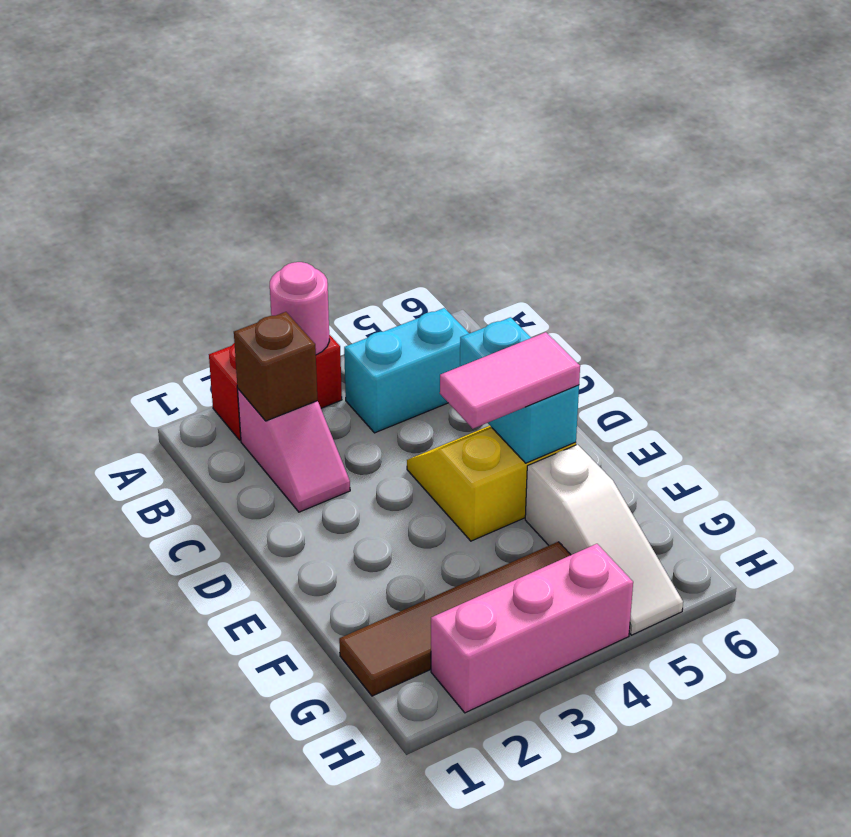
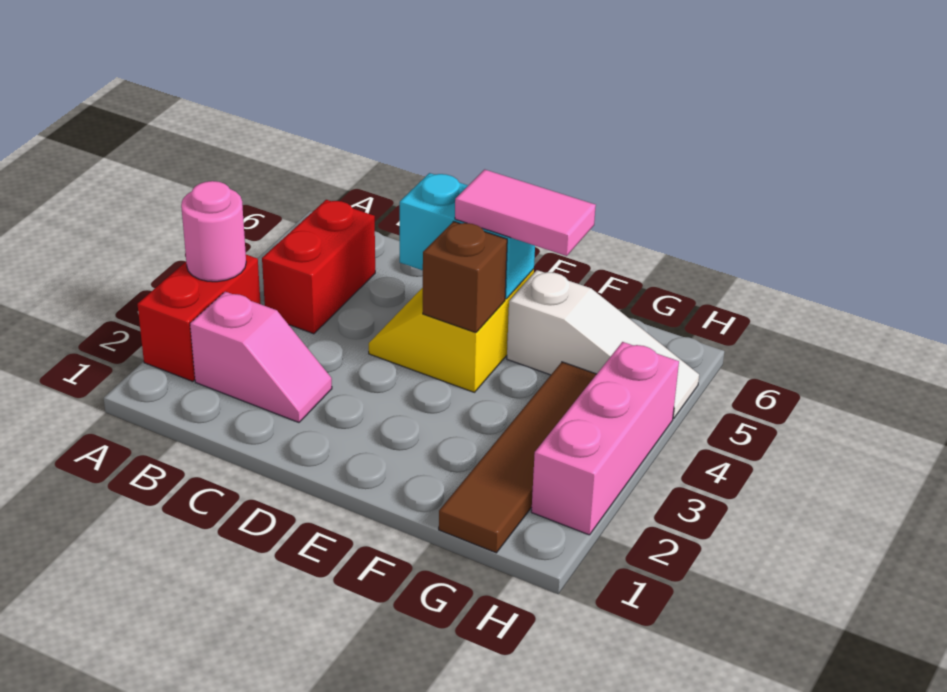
brown 1x1 brick [234,312,318,421] -> brown 1x1 brick moved to [423,222,507,333]
cyan 1x2 brick [344,308,469,433] -> red 1x2 brick [262,200,375,334]
pink 1x2 tile [440,332,580,429] -> pink 1x2 tile turned to [455,169,596,256]

